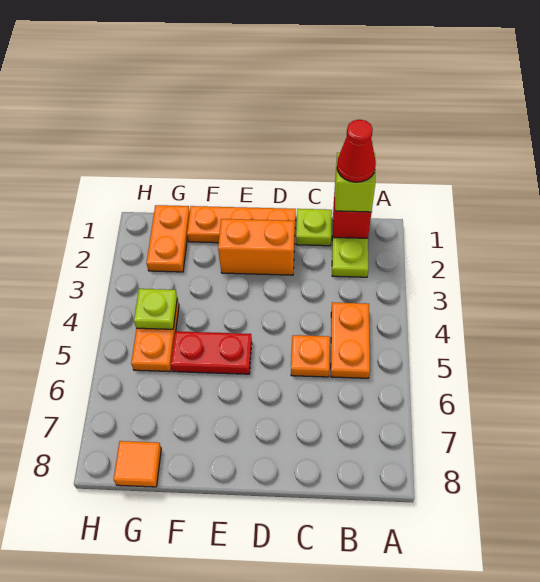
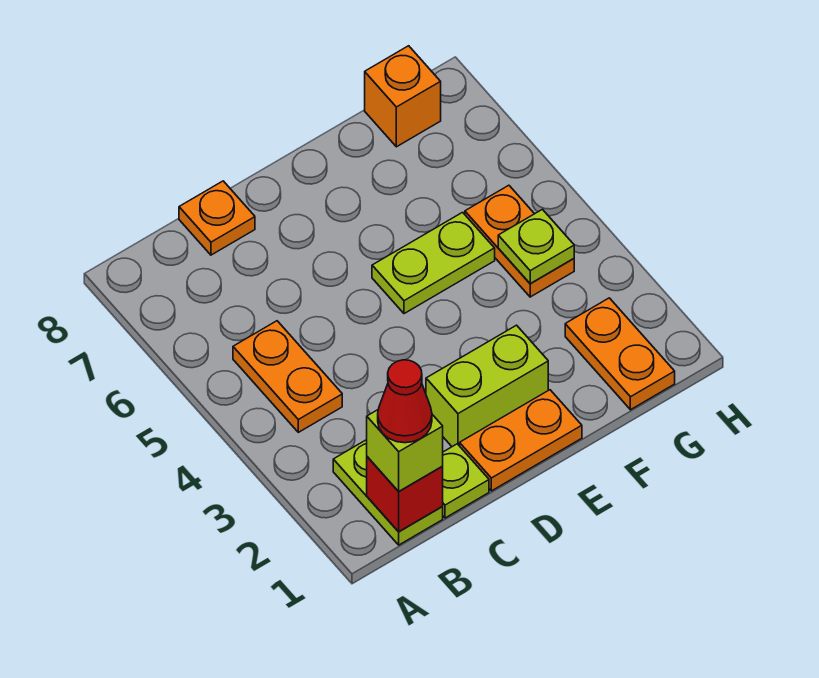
orange 1x1 plate [291,335,330,377] -> orange 1x1 plate moved to [179,181,255,255]
orange 1x3 plate [187,206,296,244] -> orange 1x2 plate [460,390,582,491]
orange 1x2 brick [218,219,295,275] -> lime 1x2 brick [426,325,548,447]
red 1x2 plate [171,331,252,374] -> lime 1x2 plate [372,212,495,314]
orange 1x1 tile [114,441,161,487] -> orange 1x1 brick [365,46,441,147]

